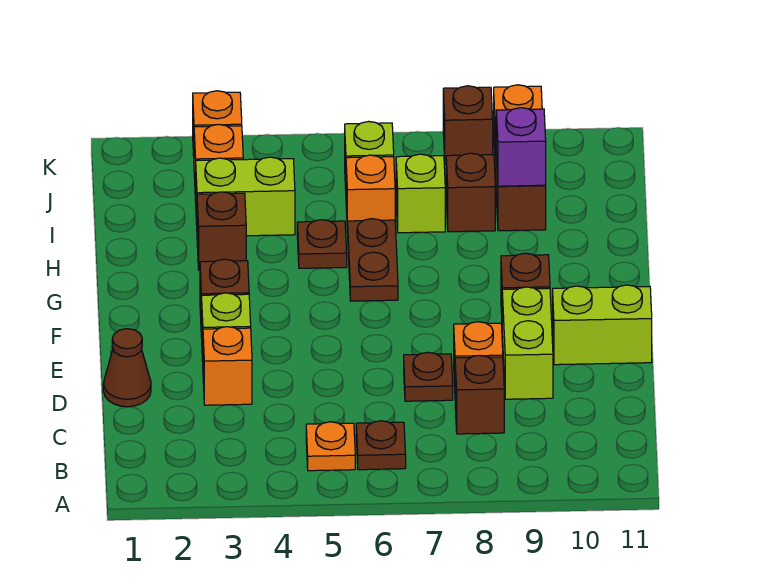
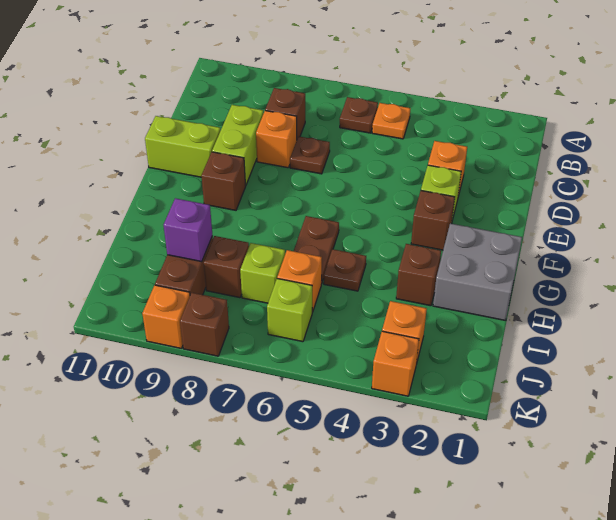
brown 1x1 cone [103,329,151,407] -> none
none -> grey 2x2 brick [433,223,522,321]
lime 1x2 brick [196,157,295,236] -> none

